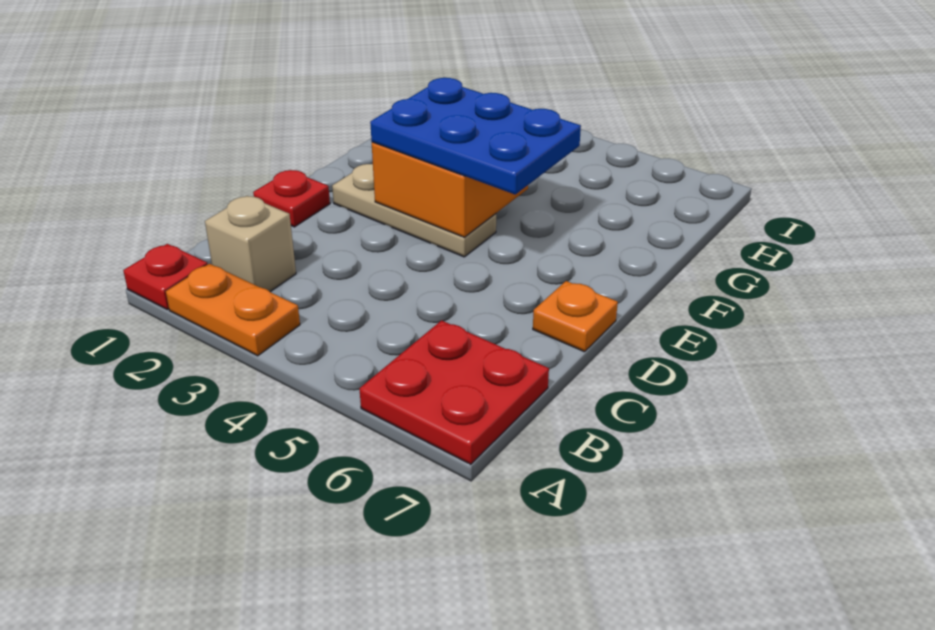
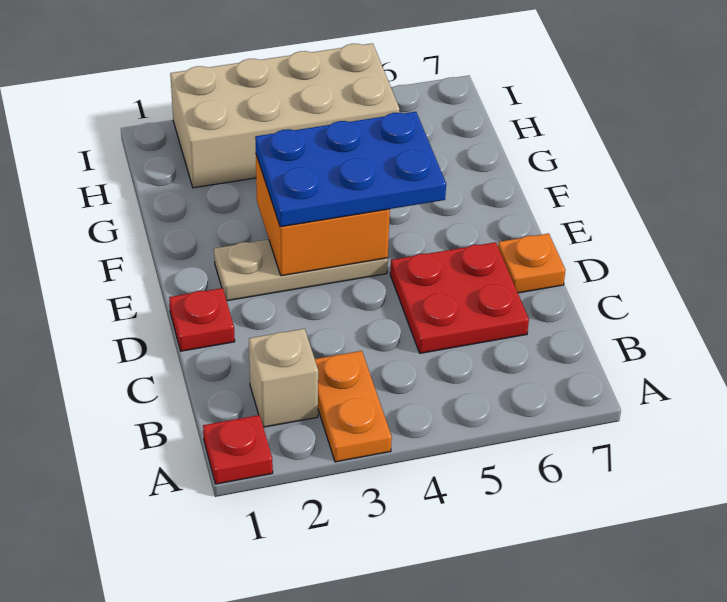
orange 1x2 plate [166,264,300,356] -> orange 1x2 plate turned to [315,351,392,462]
red 2x2 plate [359,320,549,464] -> red 2x2 plate moved to [390,242,529,353]
none -> tan 2x4 brick [170,43,399,188]

